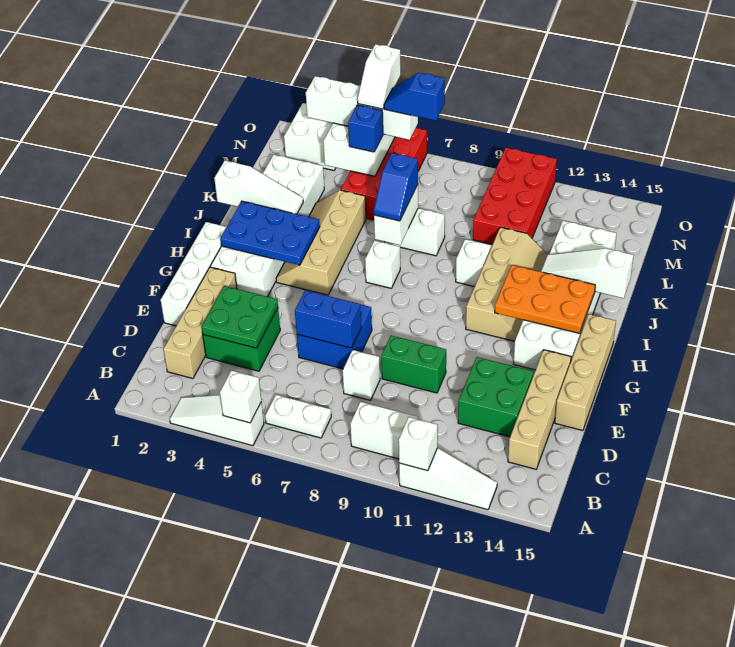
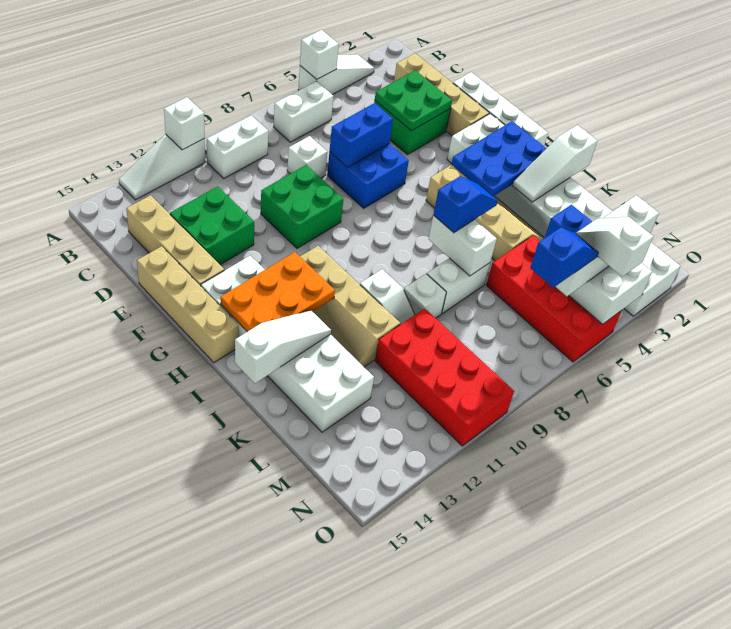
white 1x2 plate [265,395,331,438] -> white 1x2 brick [274,81,334,142]
green 1x2 brick [381,336,446,393] -> green 2x2 brick [261,165,343,248]
white 1x1 brick [365,241,400,288] -> white 1x1 brick moved to [404,274,446,318]
blue 1x2 slope [374,153,418,221] -> blue 1x2 slope turned to [433,176,498,233]

